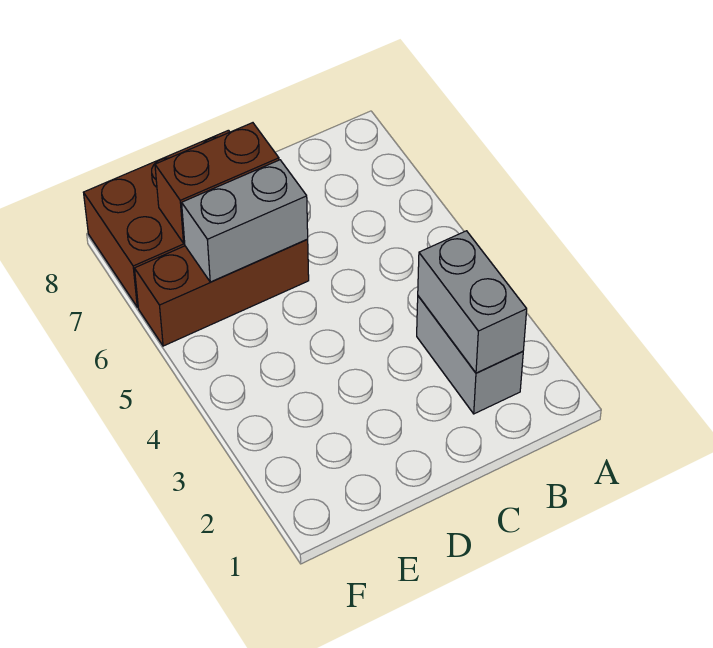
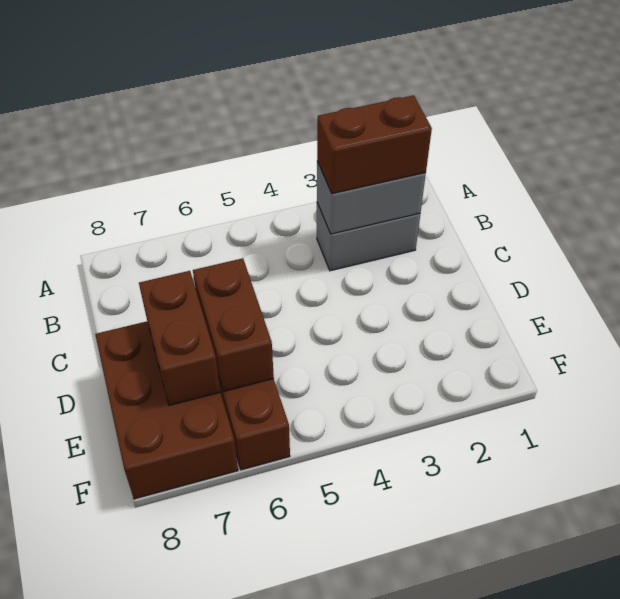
none -> brown 1x2 brick [317,95,432,194]
grey 1x2 brick [182,160,308,282] -> brown 1x2 brick [193,258,274,392]

